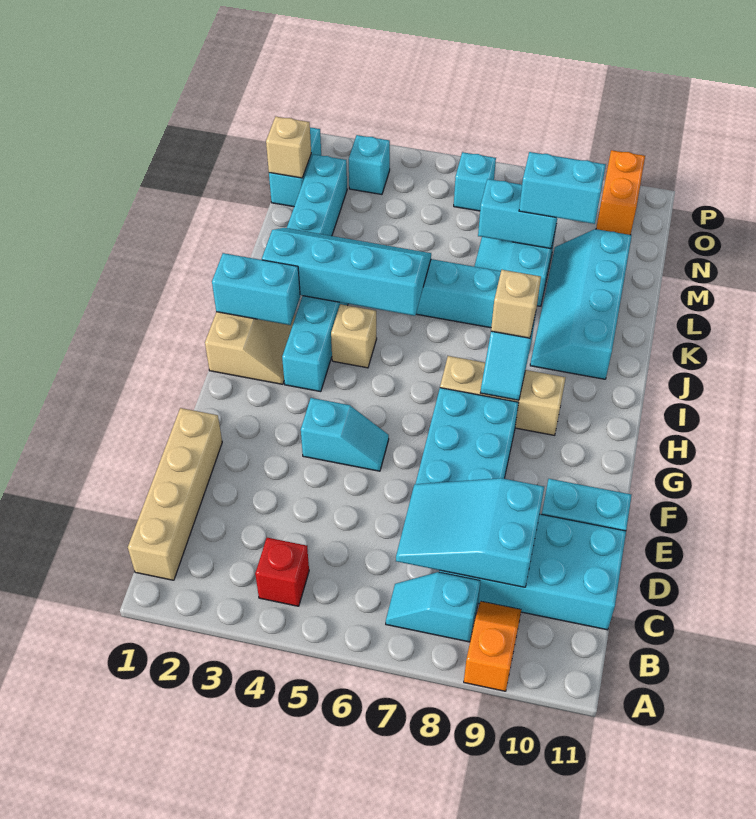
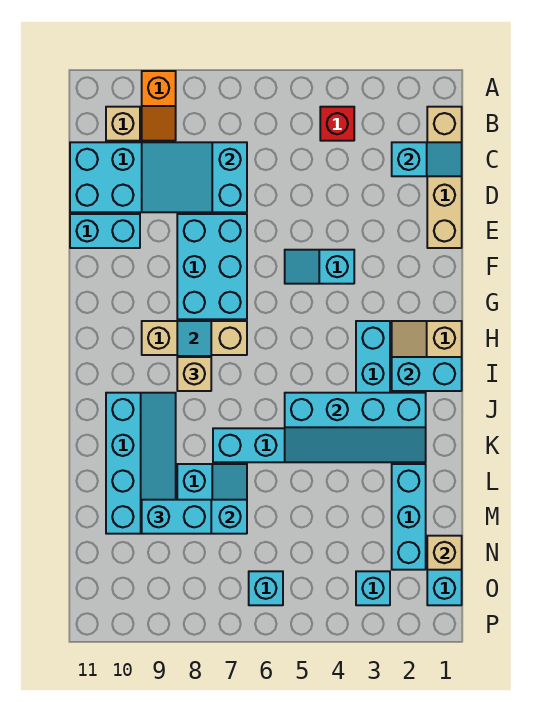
cyan 1x2 slope [386,572,481,642] -> cyan 1x2 slope moved to [392,142,462,176]
cyan 2x3 slope [396,478,544,587] -> cyan 2x3 slope turned to [142,142,247,212]
tan 1x1 brick [331,304,377,368] -> tan 1x1 brick moved to [106,107,140,141]
orange 1x2 brick [596,150,645,235] -> none

